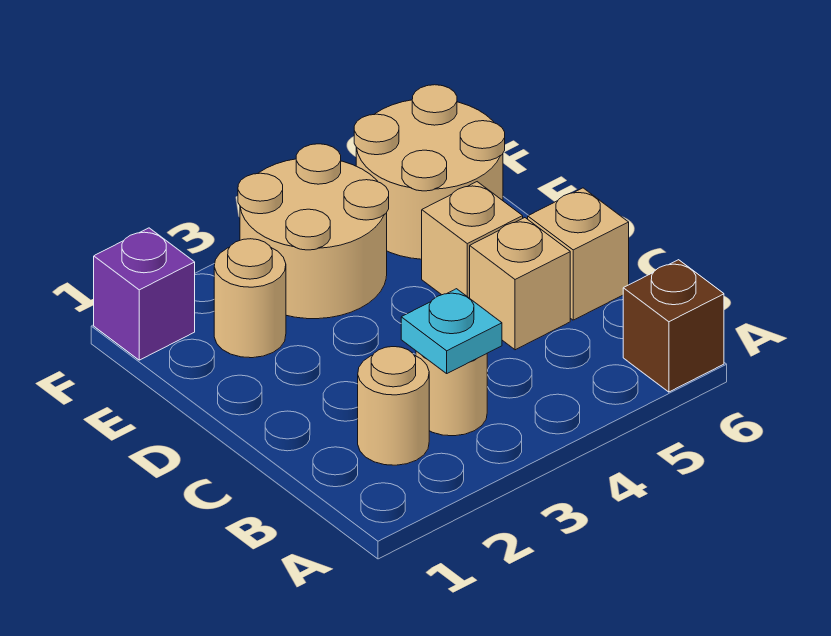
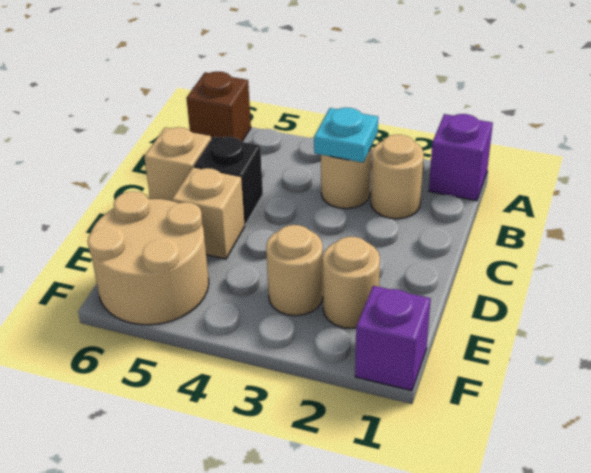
none -> purple 1x1 brick [429,114,493,201]
tan 1x1 brick [470,218,570,350] -> black 1x1 brick [194,137,263,225]
tan 2x2 round brick [238,144,389,319] -> tan 1x1 round brick [266,225,323,316]

